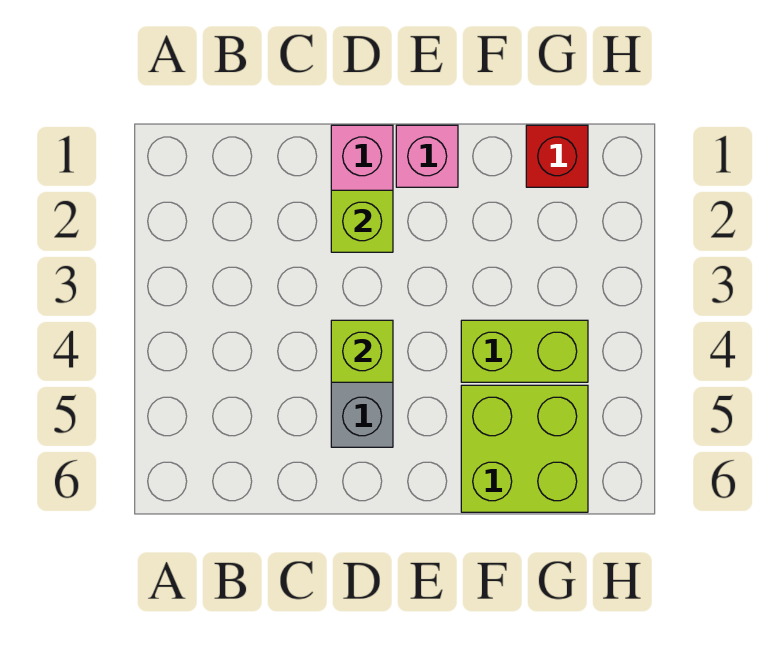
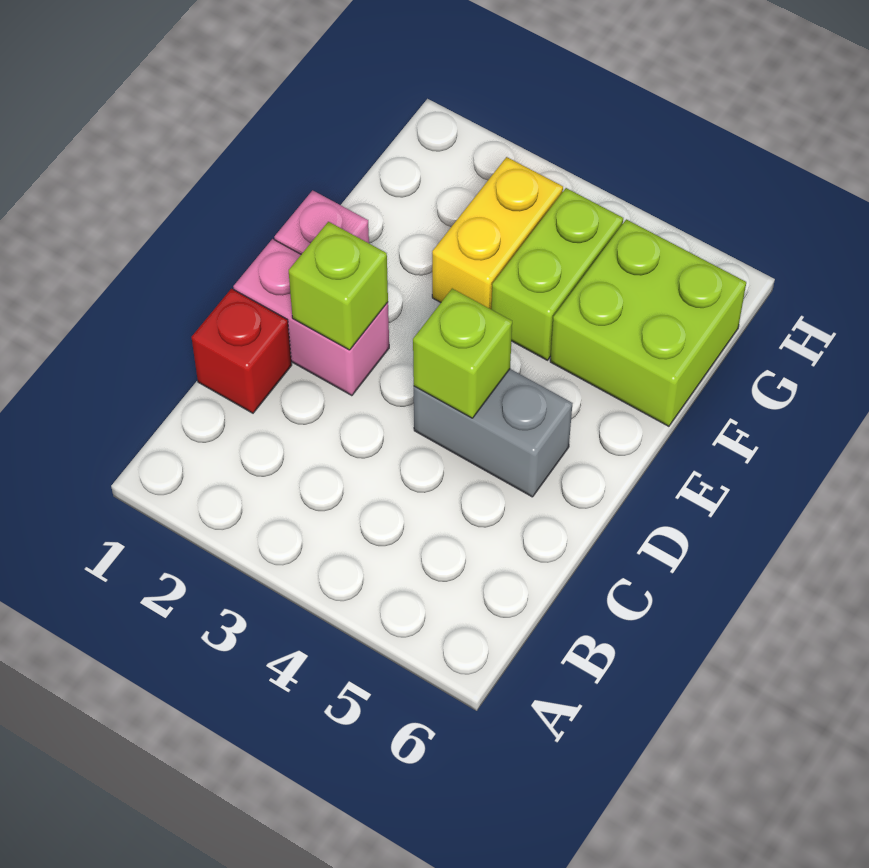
none -> yellow 1x2 brick [432,157,563,310]
red 1x1 brick [526,125,588,187] -> red 1x1 brick moved to [191,289,292,413]

